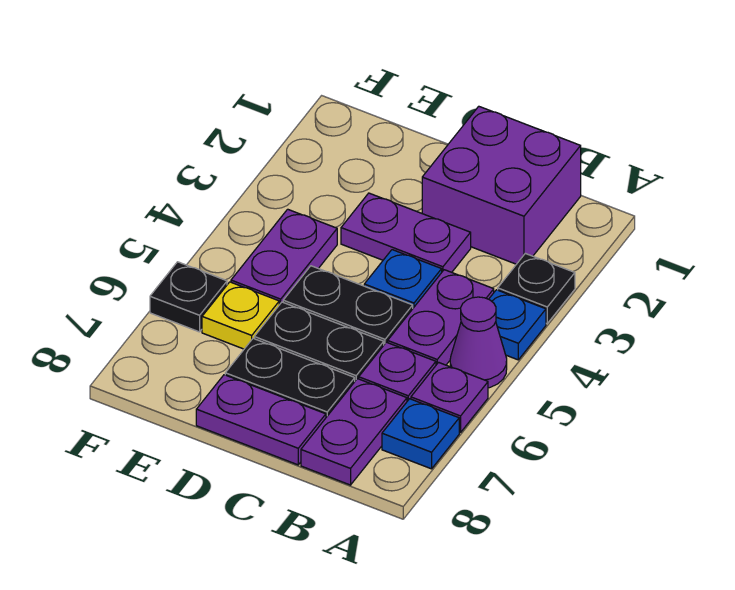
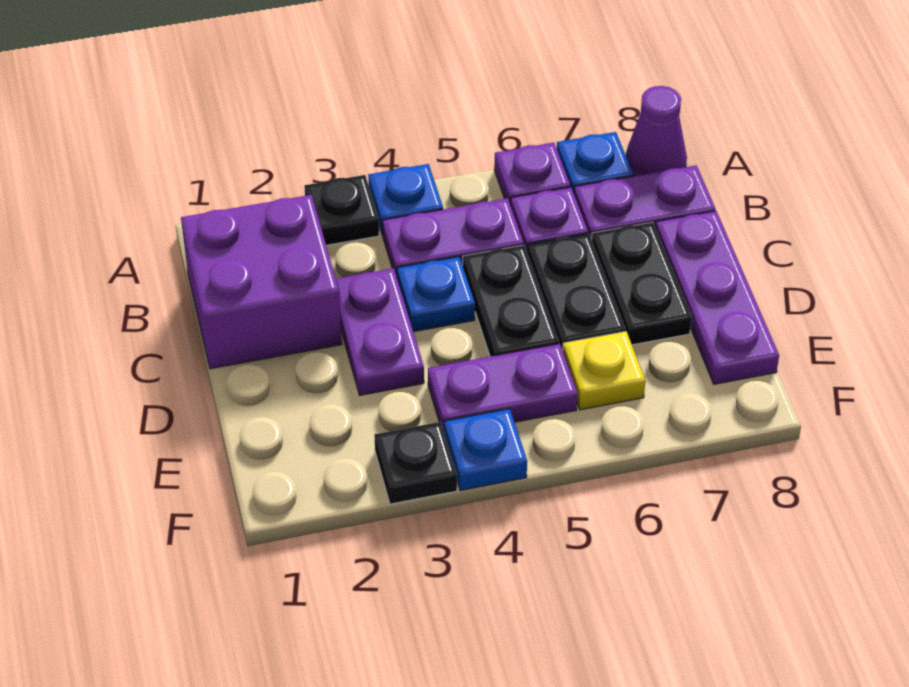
purple 1x1 cone [450,297,507,388] -> purple 1x1 cone moved to [626,86,687,176]
purple 1x2 plate [196,375,326,465] -> purple 1x3 plate [655,211,779,384]
none -> blue 1x1 plate [444,409,527,491]
black 1x1 plate [150,262,227,332] -> black 1x1 plate moved to [374,422,457,504]

